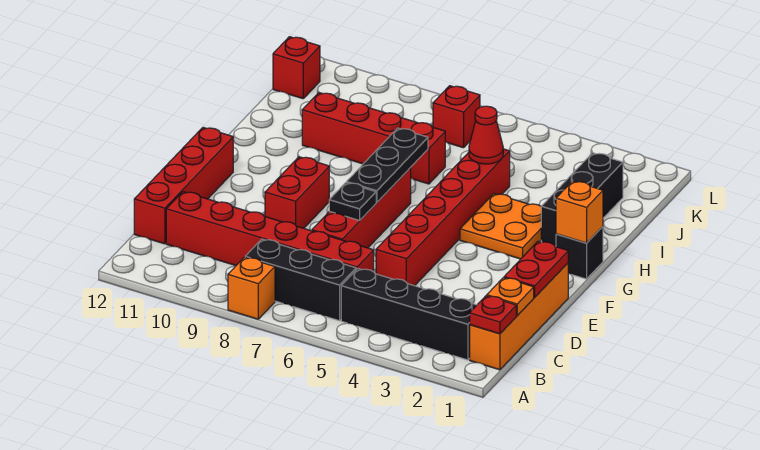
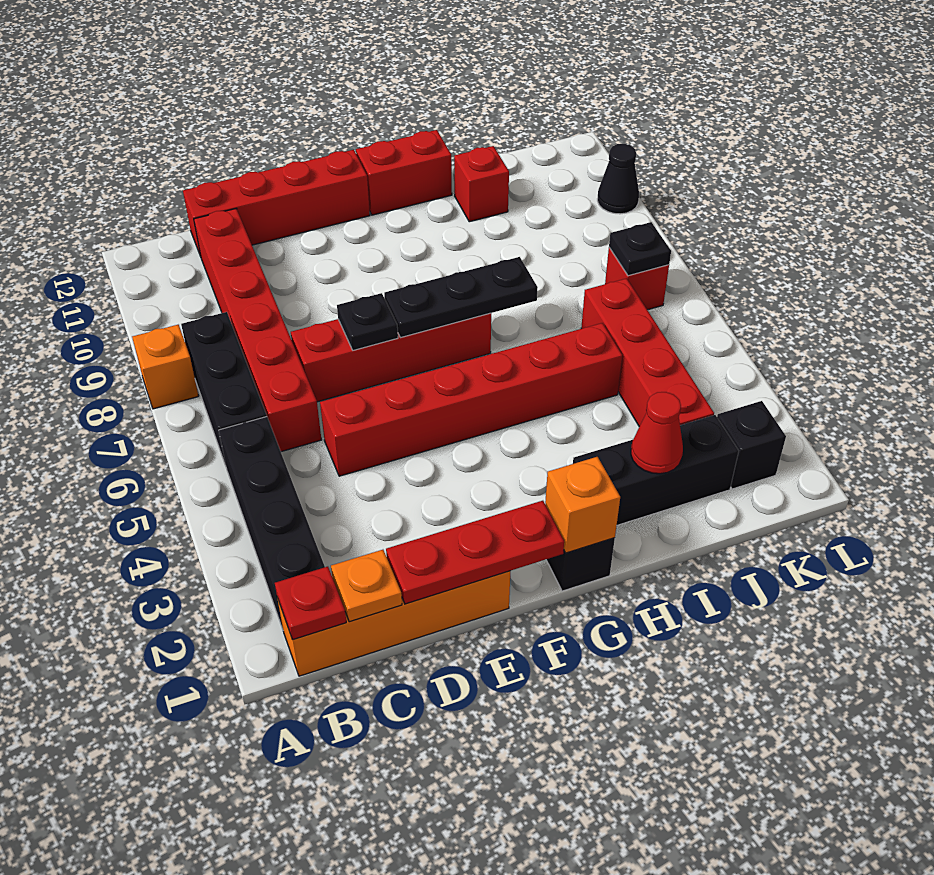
red 1x2 plate [504,241,568,297] -> red 1x3 plate [386,501,564,604]
red 1x2 brick [265,157,329,228] -> red 1x2 brick moved to [356,130,452,215]
orange 2x2 plate [460,194,541,259] -> none
red 1x1 cone [469,106,503,164] -> red 1x1 cone moved to [631,392,683,474]
red 1x4 brick [302,93,445,184] -> red 1x4 brick moved to [581,278,714,427]
none -> black 1x1 brick [717,401,786,489]
none -> black 1x1 plate [609,222,671,276]
red 1x1 brick [273,37,320,99] -> red 1x1 brick moved to [454,146,509,222]
none -> black 1x1 cone [597,144,639,214]

